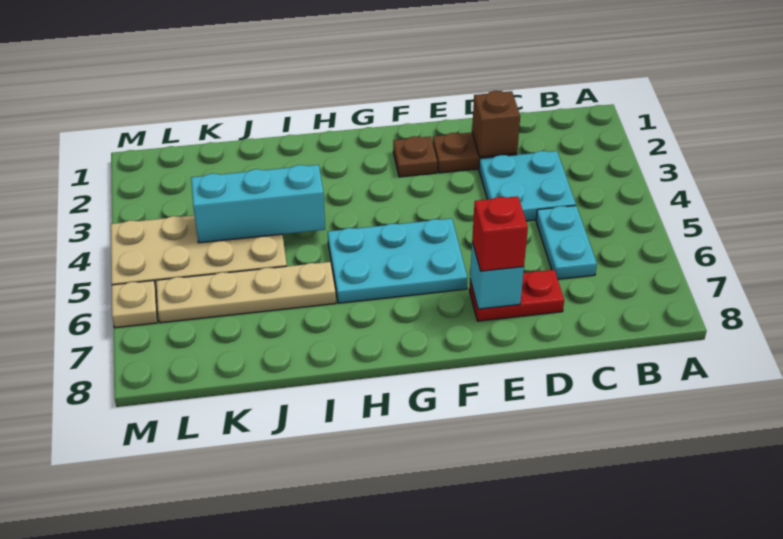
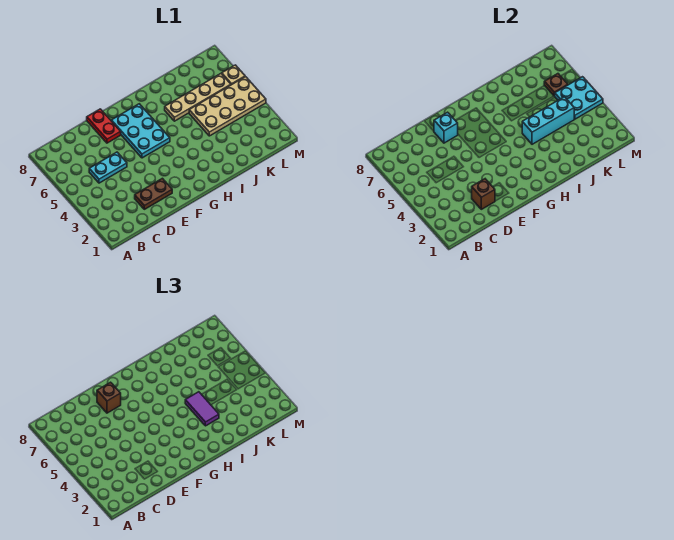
cyan 2x2 plate [479,151,576,221] -> cyan 2x2 plate moved to [555,77,603,119]
cyan 1x2 plate [536,206,597,279] -> cyan 1x2 plate turned to [89,152,127,183]
red 1x2 plate [469,270,564,321] -> red 1x2 plate turned to [87,109,121,143]
red 1x1 brick [472,196,528,271] -> brown 1x1 brick [97,382,121,413]
brown 1x1 plate [393,136,437,177] -> brown 1x1 plate moved to [544,74,568,96]
cyan 2x3 plate [328,218,467,303] -> cyan 2x3 plate turned to [111,104,170,158]
none -> purple 1x2 tile [185,392,219,426]

